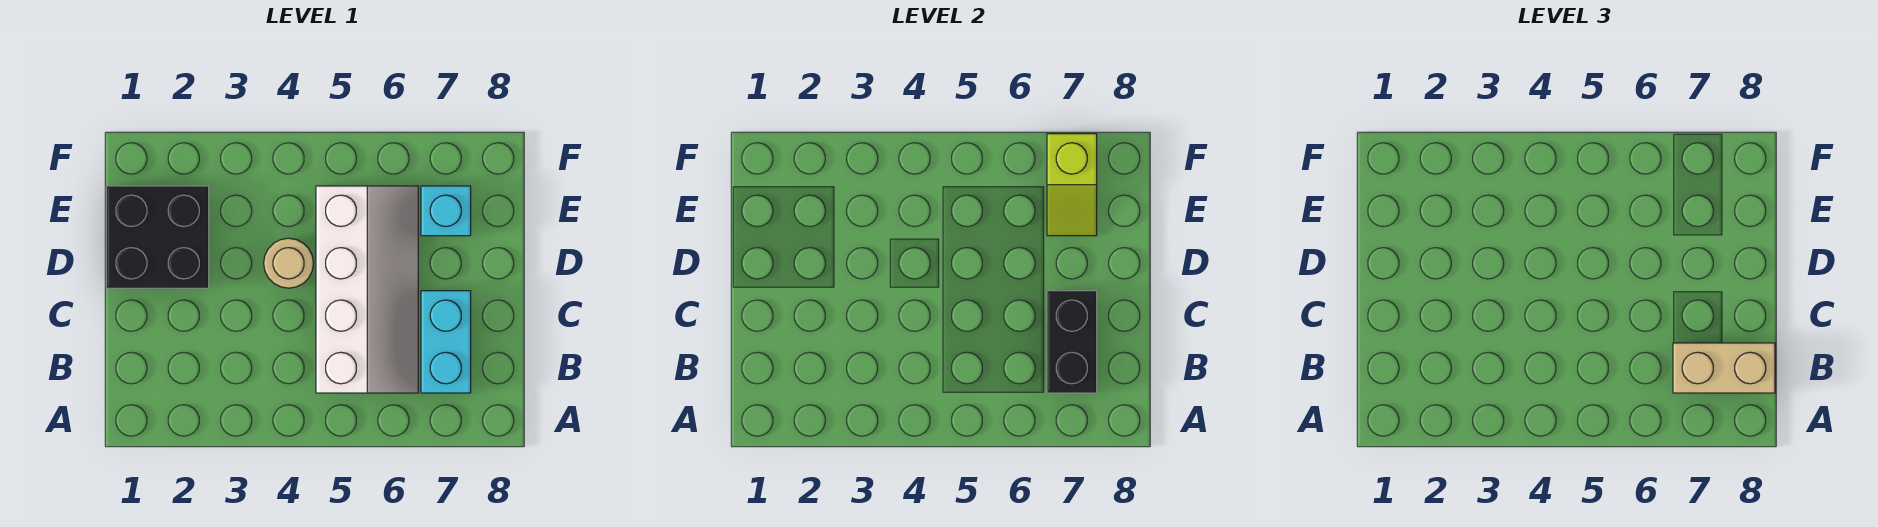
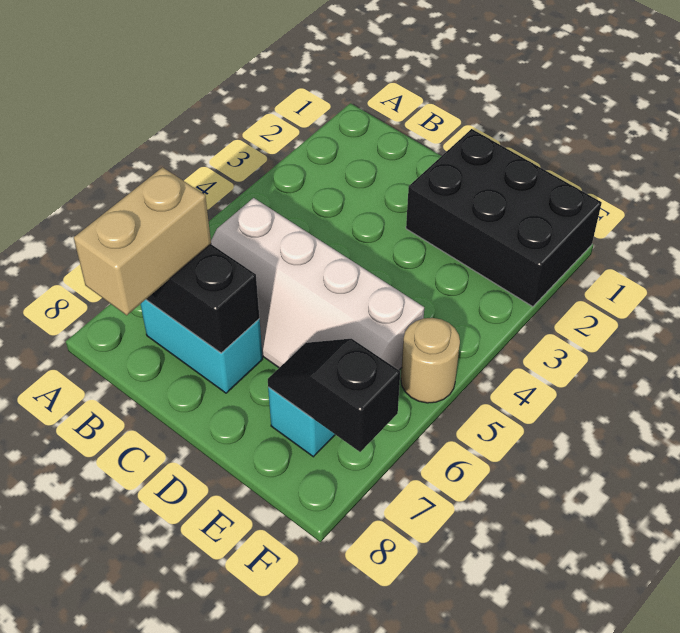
black 2x2 brick [106,186,209,288] -> black 2x3 brick [406,129,602,307]
tan 1x1 round brick [264,238,314,288] -> tan 1x1 round brick moved to [401,318,460,403]
lime 1x2 slope [1047,134,1097,236] -> black 1x2 slope [268,339,400,452]

